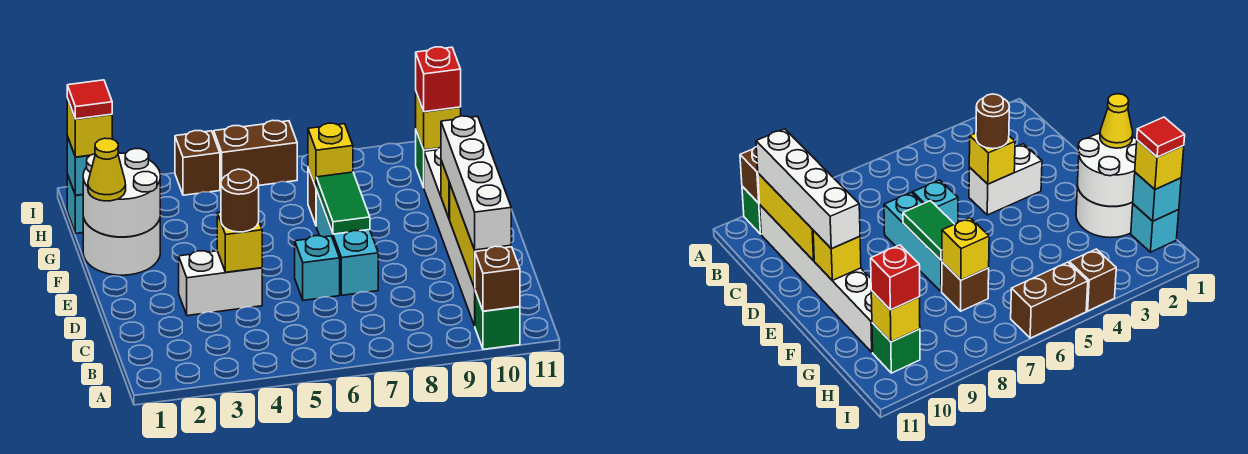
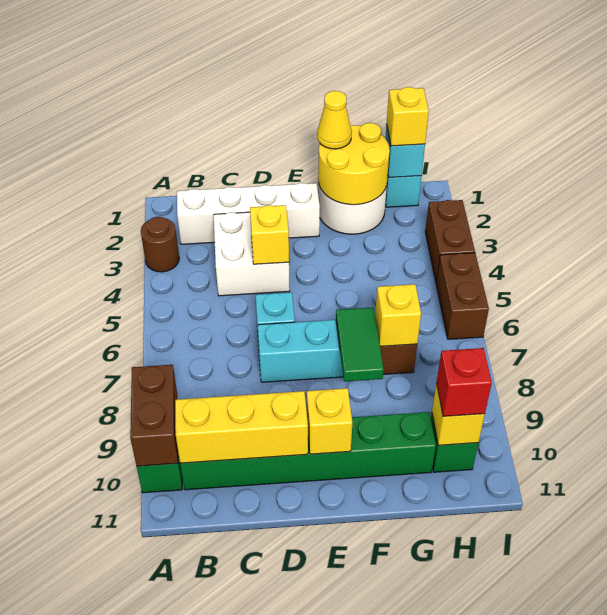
brown 1x1 brick [475,246,520,311] -> brown 1x2 brick [130,365,178,466]
white 1x6 brick [424,147,475,326] -> green 1x6 brick [180,412,436,490]
white 1x4 brick [441,116,511,250] -> white 1x4 brick moved to [177,183,320,244]
white 1x2 brick [179,251,262,316] -> white 2x2 brick [214,212,290,296]
brown 1x1 round brick [221,169,259,232] -> brown 1x1 round brick moved to [141,217,179,272]
green 1x2 tile [316,172,370,234] -> green 1x2 tile turned to [336,307,384,381]
white 2x2 round brick [83,149,160,237] -> yellow 2x2 round brick [318,123,390,205]
red 1x1 tile [67,80,112,119] -> none
brown 1x1 brick [175,131,220,195] -> brown 1x2 brick [425,200,475,281]

